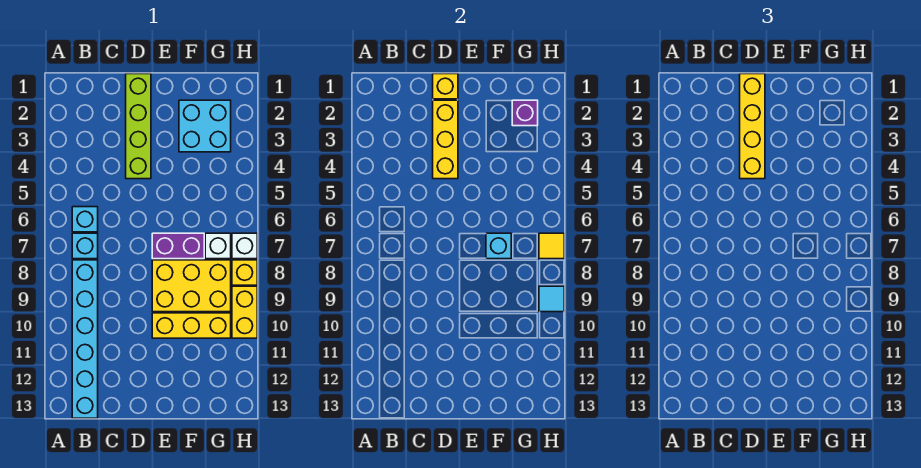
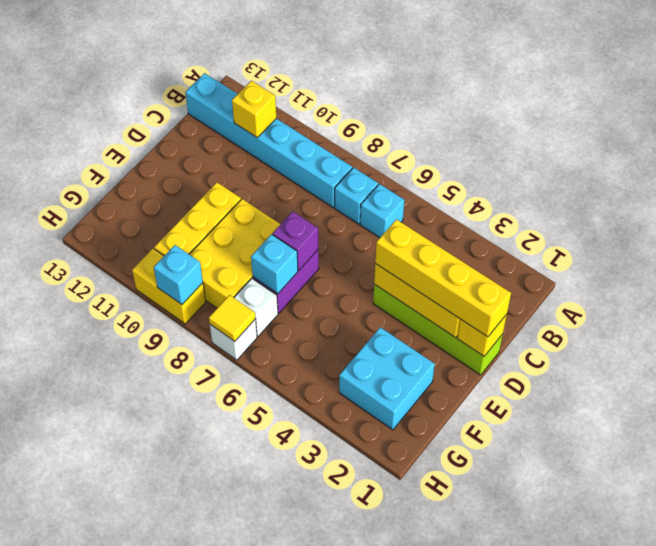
purple 1x1 brick [512,100,538,126] -> purple 1x1 brick moved to [273,212,318,270]
yellow 1x1 brick [232,260,257,285] -> yellow 1x1 brick moved to [232,81,276,137]
cyan 1x1 tile [539,286,564,312] -> cyan 1x1 brick [154,245,203,304]

